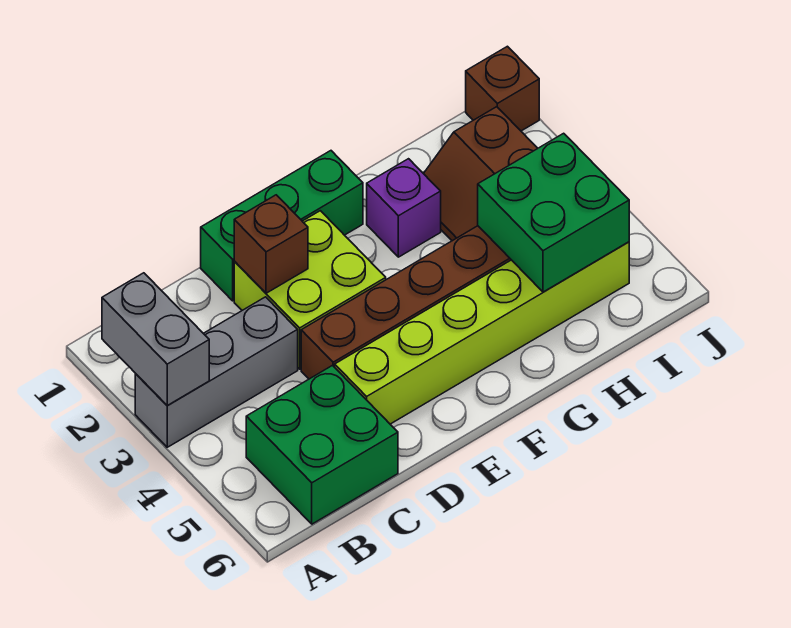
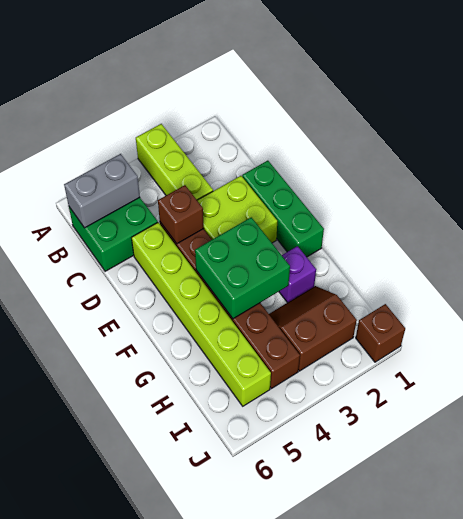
grey 1x2 brick [102,273,209,406] -> grey 1x2 brick moved to [64,154,140,228]
grey 1x3 brick [135,297,298,447] -> lime 1x3 brick [136,124,213,200]
brown 1x1 brick [234,195,308,293] -> brown 1x1 brick moved to [158,185,204,244]
green 2x2 brick [478,133,629,292] -> green 2x2 brick moved to [195,217,290,319]

